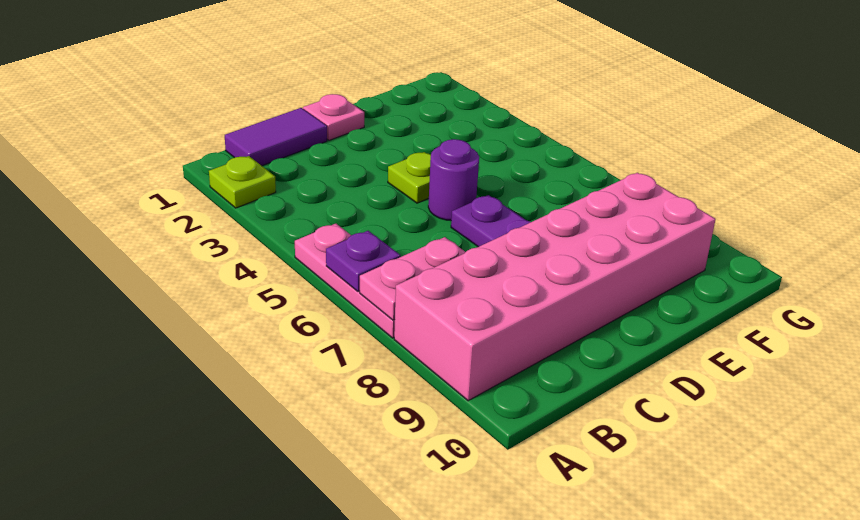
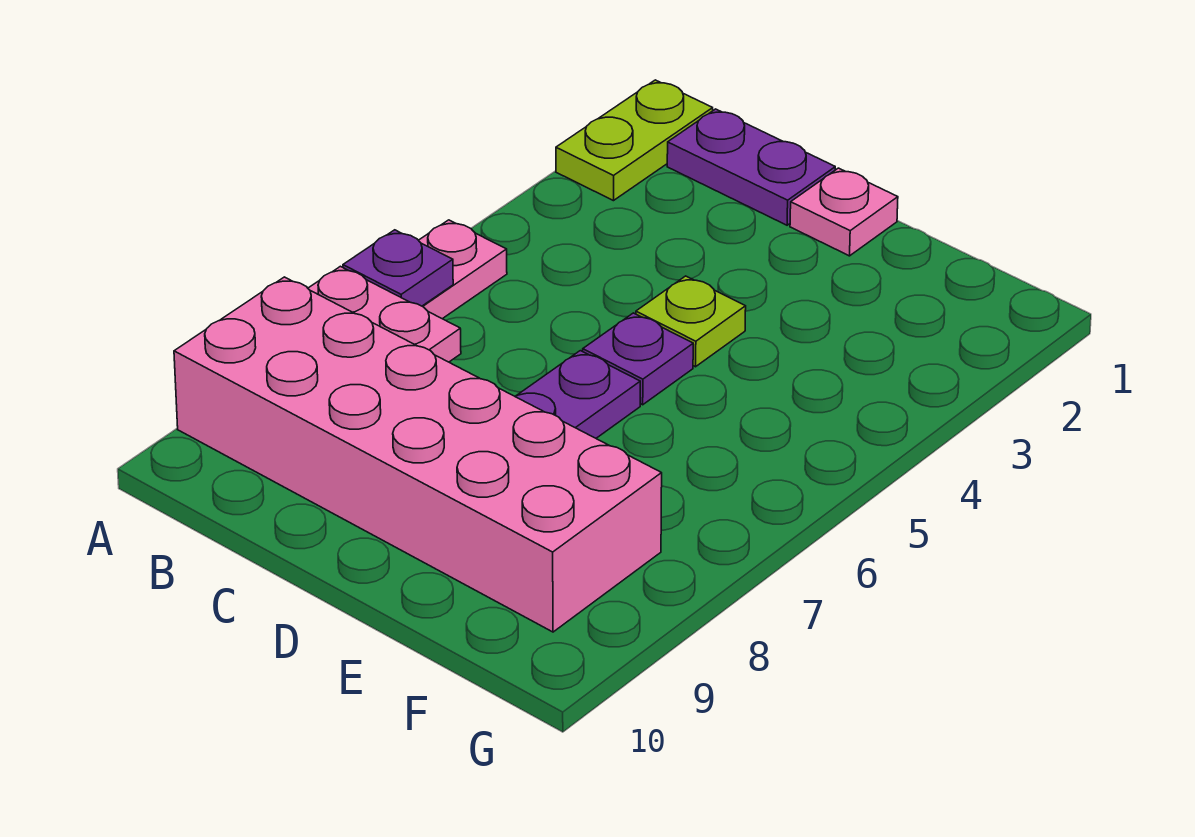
lime 1x1 plate [209,156,276,208] -> lime 1x2 plate [556,80,713,201]
purple 1x2 tile [225,108,327,166] -> purple 1x2 plate [667,109,835,225]
purple 1x1 round brick [428,139,479,221] -> purple 1x1 plate [583,313,693,405]

